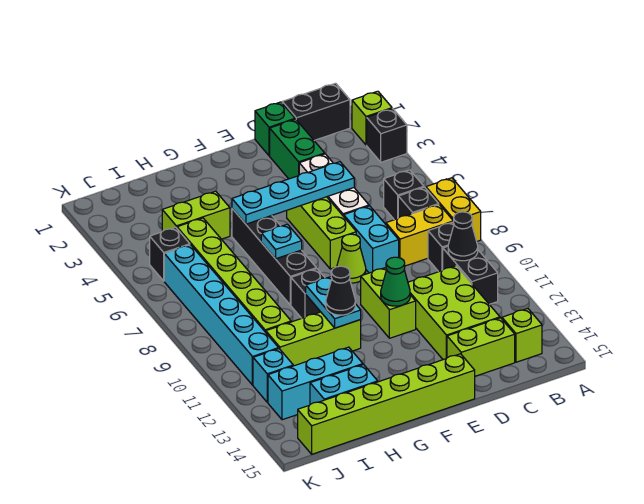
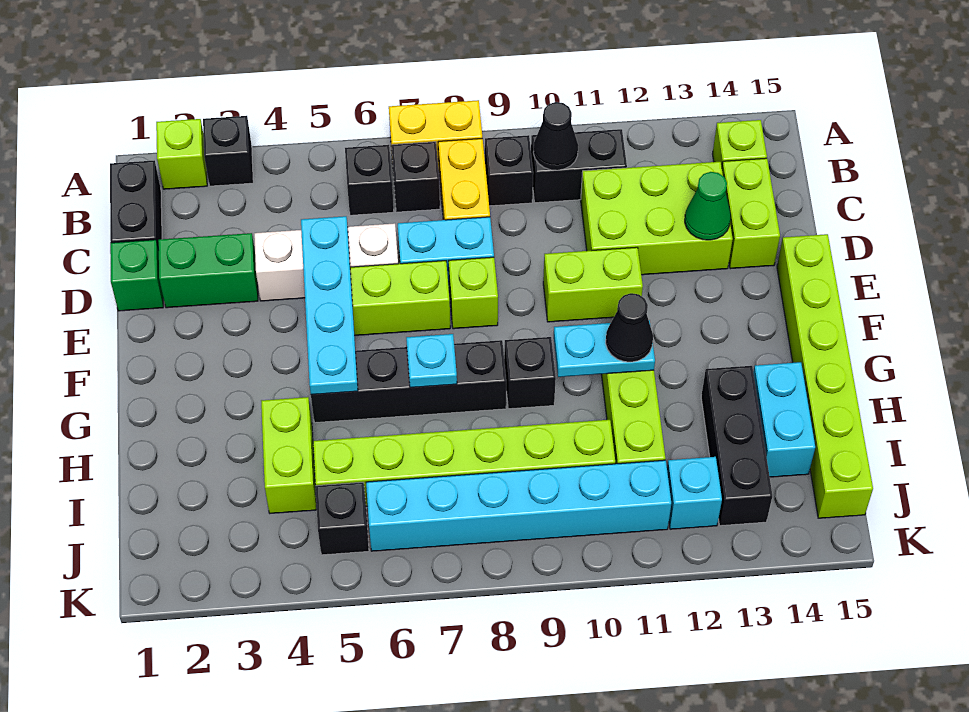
lime 1x1 cone [337,234,366,283] -> lime 1x1 brick [449,257,498,329]
green 1x1 cone [381,257,410,306] -> green 1x1 cone moved to [685,172,731,240]
cyan 1x3 brick [268,347,363,420] -> black 1x3 brick [701,366,772,526]

